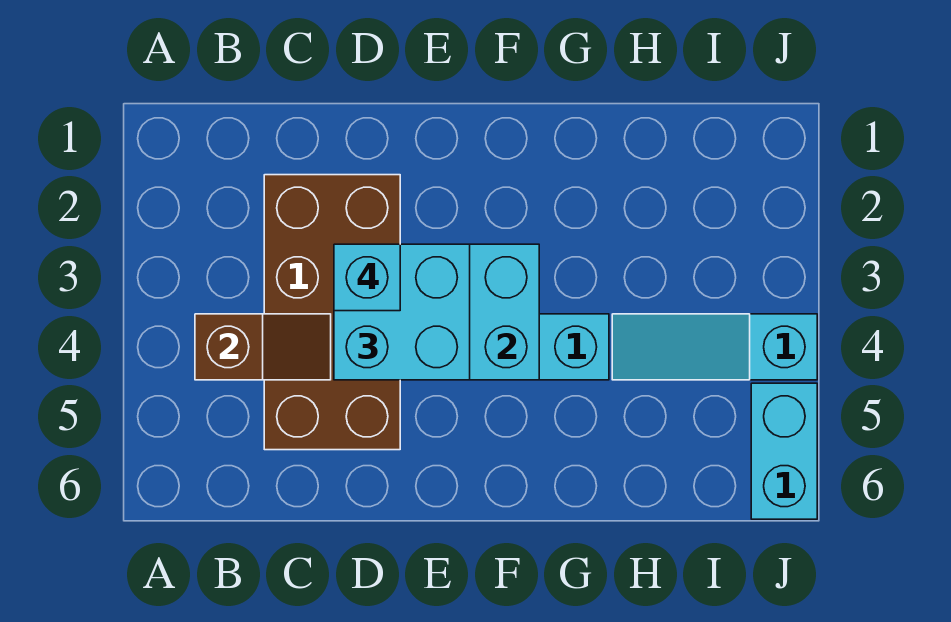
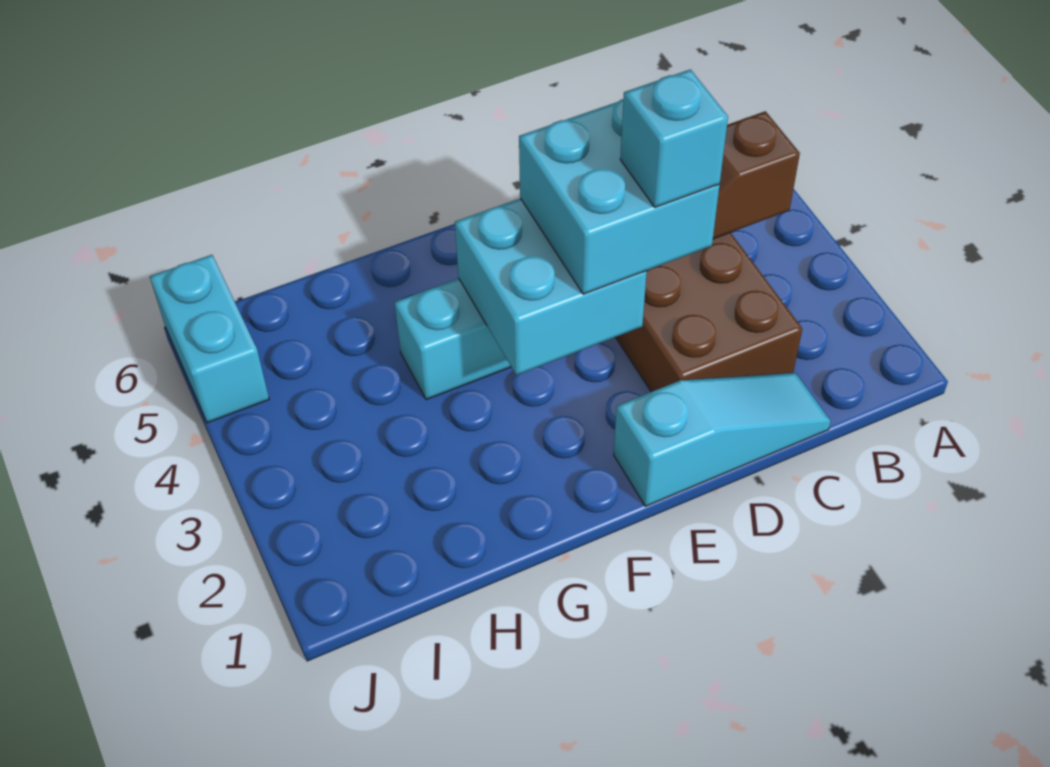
cyan 1x3 slope [612,314,817,380] -> cyan 1x3 slope moved to [614,373,831,506]

